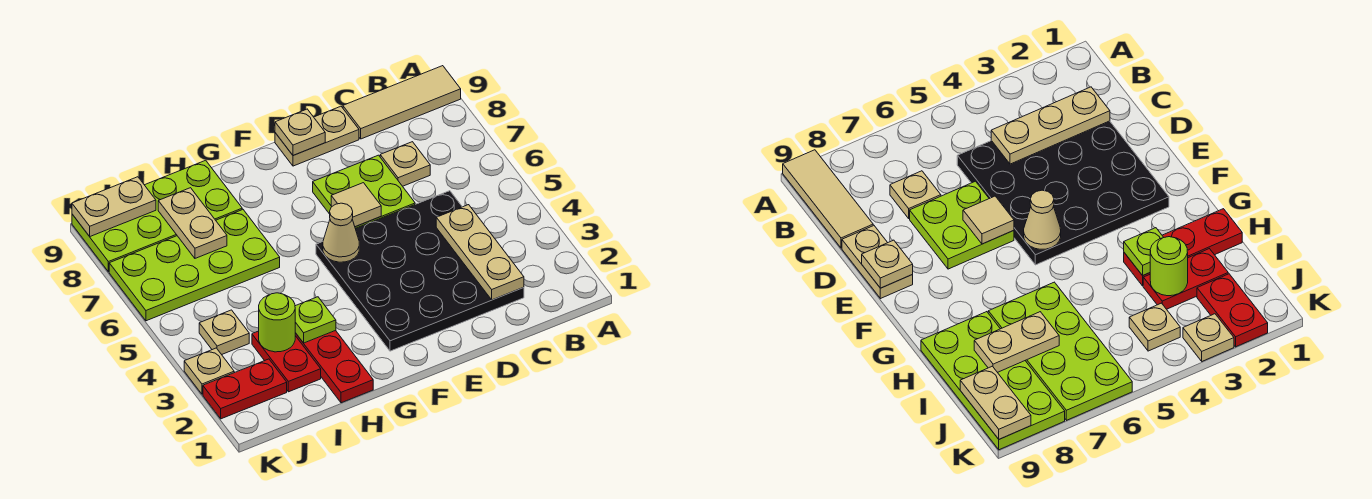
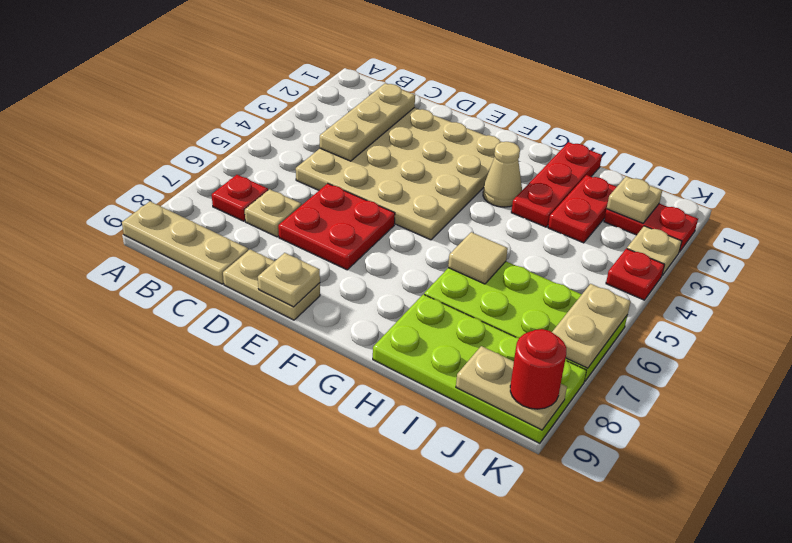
tan 1x3 tile [343,66,461,139] -> tan 1x3 plate [122,201,248,284]
none -> red 1x1 plate [212,175,268,221]
black 4x4 plate [316,191,524,351] -> tan 4x4 plate [296,108,501,240]
lime 2x2 plate [313,155,415,228] -> red 2x2 plate [278,183,395,270]
tan 1x1 tile [331,183,381,227] -> tan 1x1 tile moved to [448,232,508,284]
tan 1x1 cone [323,203,359,262] -> tan 1x1 cone moved to [483,142,522,207]
lime 1x1 plate [295,297,336,343] -> none
lime 1x1 round brick [259,293,295,352] -> none
tan 1x2 plate [158,188,227,258] -> tan 1x2 plate moved to [552,284,631,368]
tan 1x1 plate [199,310,249,355] -> tan 1x1 plate moved to [607,176,662,223]
none -> red 1x1 plate [606,249,665,300]
none -> red 1x1 round brick [510,329,566,409]

